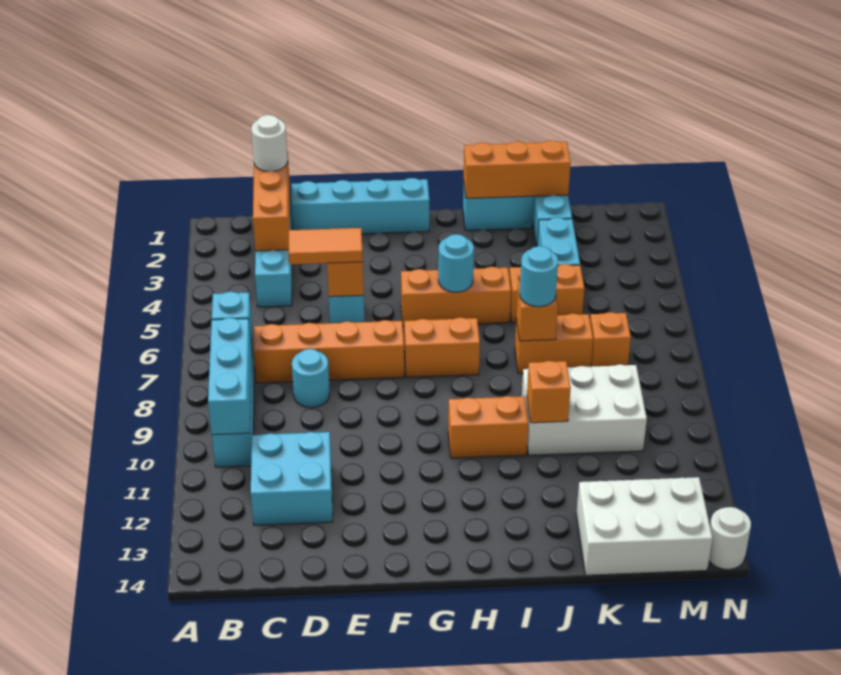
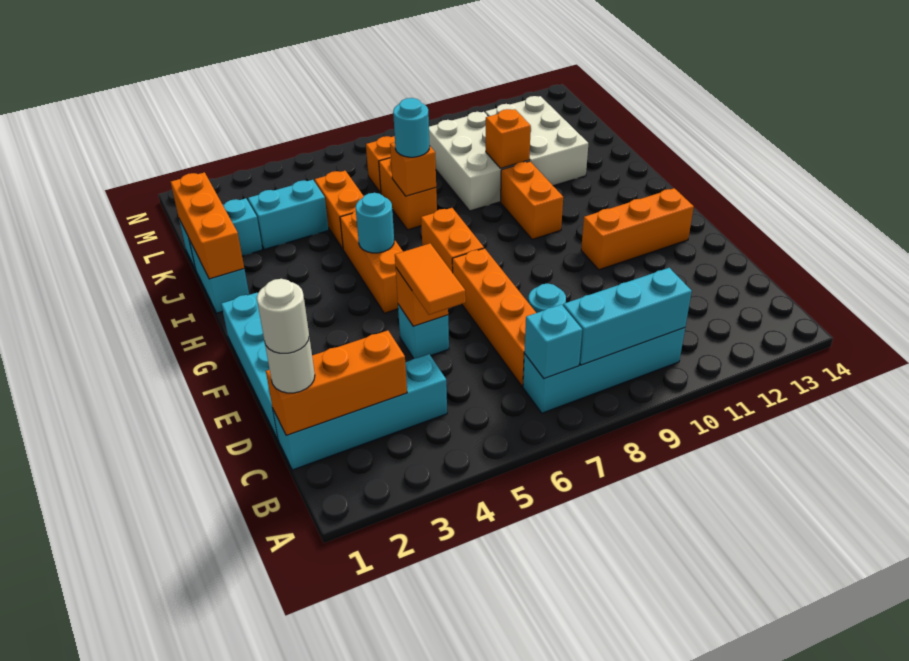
cyan 2x2 brick [251,432,333,525] -> none
none -> orange 1x3 brick [581,188,694,270]
white 2x3 brick [576,477,713,575] -> white 2x3 brick moved to [485,96,588,186]
white 1x1 round brick [709,507,751,570] -> white 1x1 round brick moved to [257,279,309,353]

